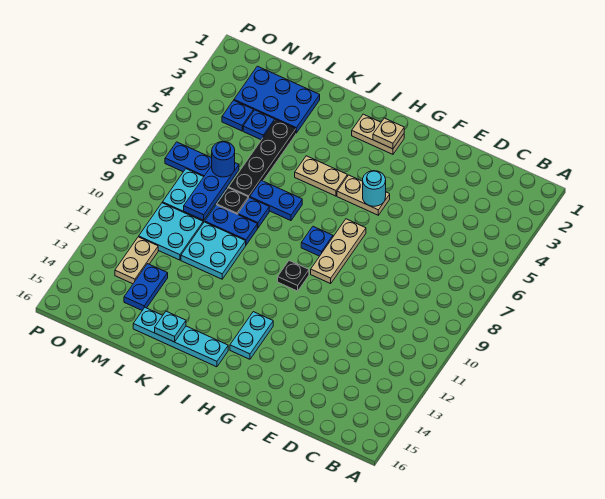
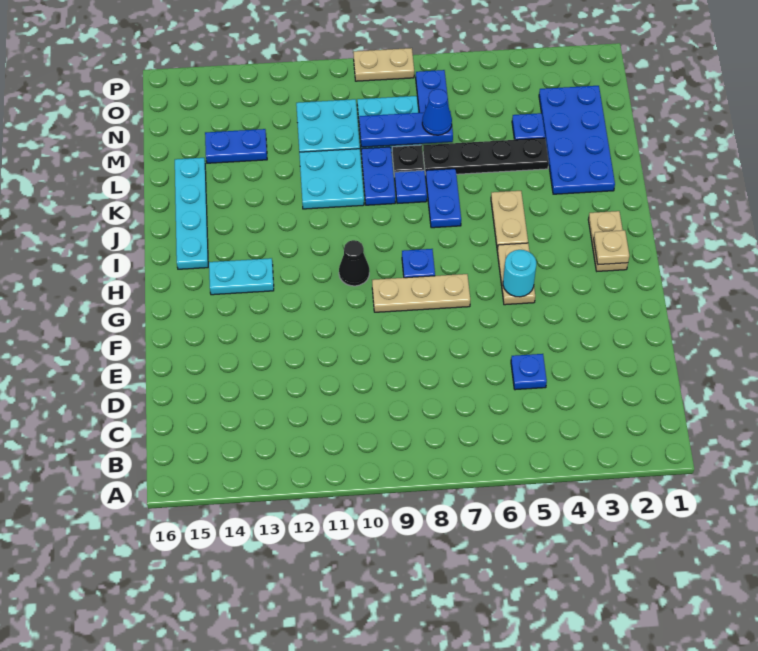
black 1x1 plate [278,261,309,291] -> black 1x1 cone [339,240,369,286]
cyan 1x1 plate [155,311,186,342] -> none
blue 2x3 plate [234,66,320,133] -> blue 2x4 plate [539,86,615,194]
blue 1x1 round brick [212,142,235,177] -> blue 1x1 cone [422,89,452,135]
blue 1x1 plate [222,100,254,131] -> blue 1x1 plate moved to [511,354,547,390]
tan 1x2 plate [115,237,158,284] -> tan 1x2 plate moved to [354,48,414,81]

